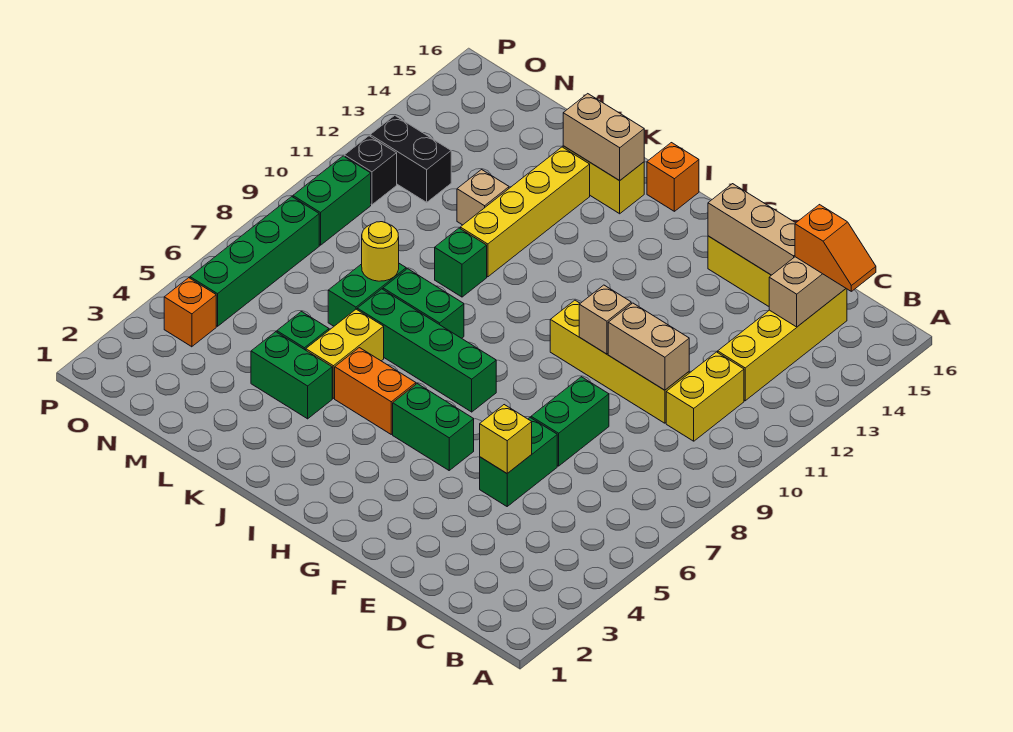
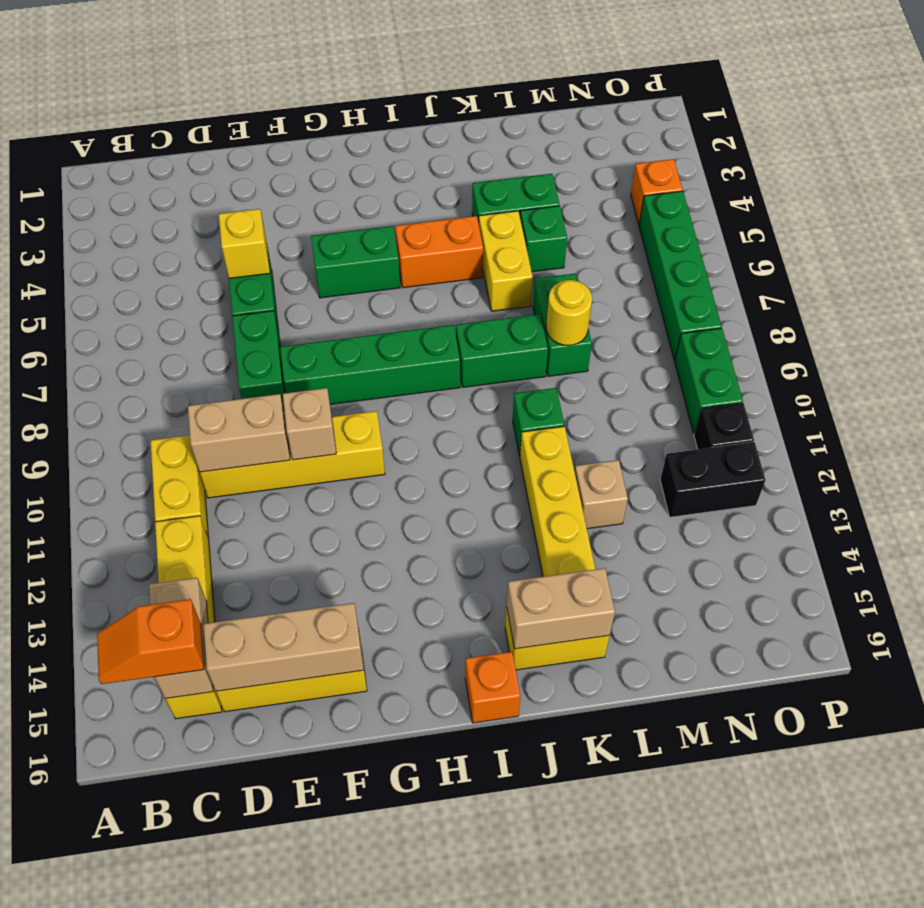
green 1x4 brick [357,289,496,412] -> green 1x4 brick moved to [280,325,460,405]

